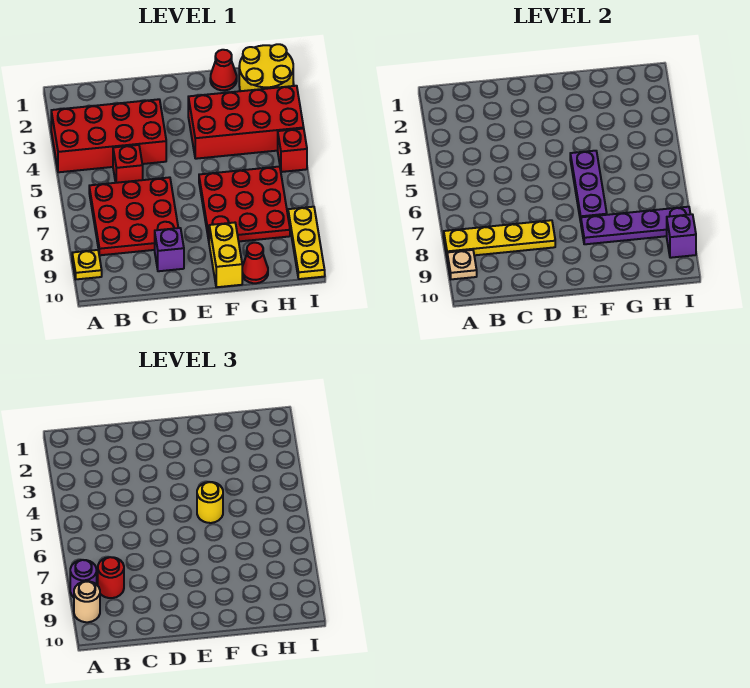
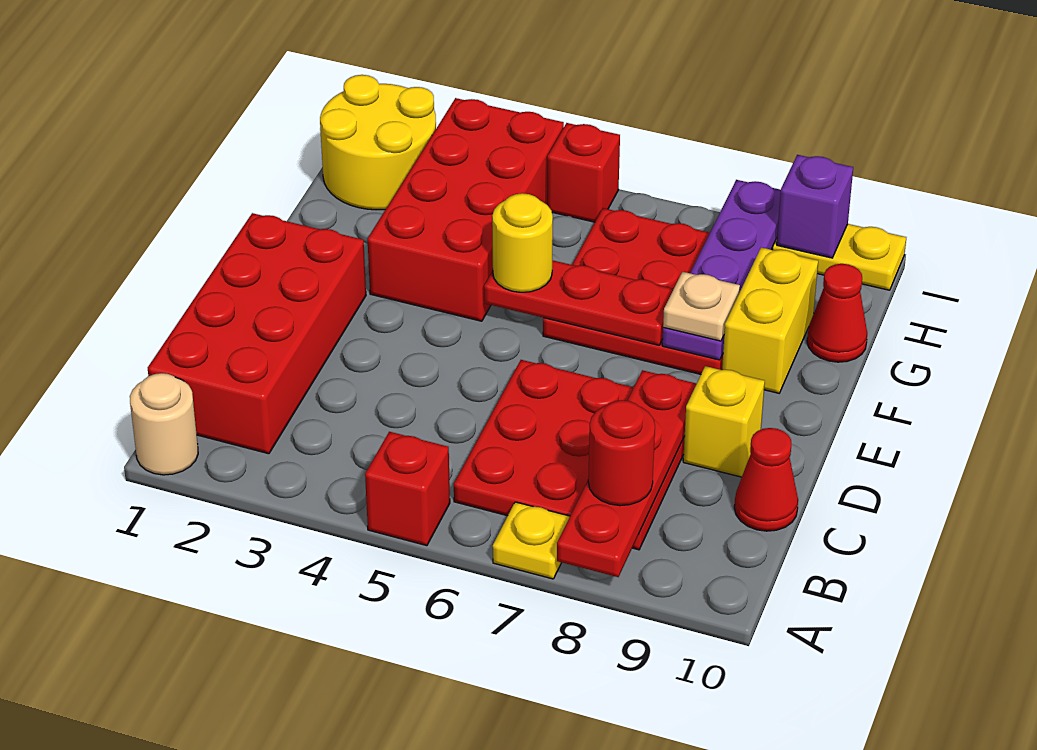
red 2x4 brick [51,99,166,172] -> red 2x4 brick moved to [148,213,366,454]
yellow 1x4 plate [444,220,555,255] -> red 1x4 plate [557,370,697,577]
purple 1x1 round brick [70,560,97,597] -> none
yellow 1x1 plate [72,250,102,279] -> yellow 1x1 plate moved to [493,502,570,579]
tan 1x1 plate [447,250,477,279] -> tan 1x1 plate moved to [663,272,740,341]
tan 1x1 round brick [74,581,100,622] -> tan 1x1 round brick moved to [130,373,198,475]
red 1x1 brick [113,145,143,183] -> red 1x1 brick moved to [365,432,450,546]
purple 1x1 brick [155,228,184,271] -> yellow 1x1 brick [683,366,765,477]
purple 1x3 plate [570,151,607,222] -> red 1x3 plate [484,260,673,345]
yellow 1x2 brick [209,223,242,287] -> yellow 1x2 brick turned to [722,247,818,393]
red 1x1 cone [210,50,237,90] -> red 1x1 cone moved to [734,428,798,531]

